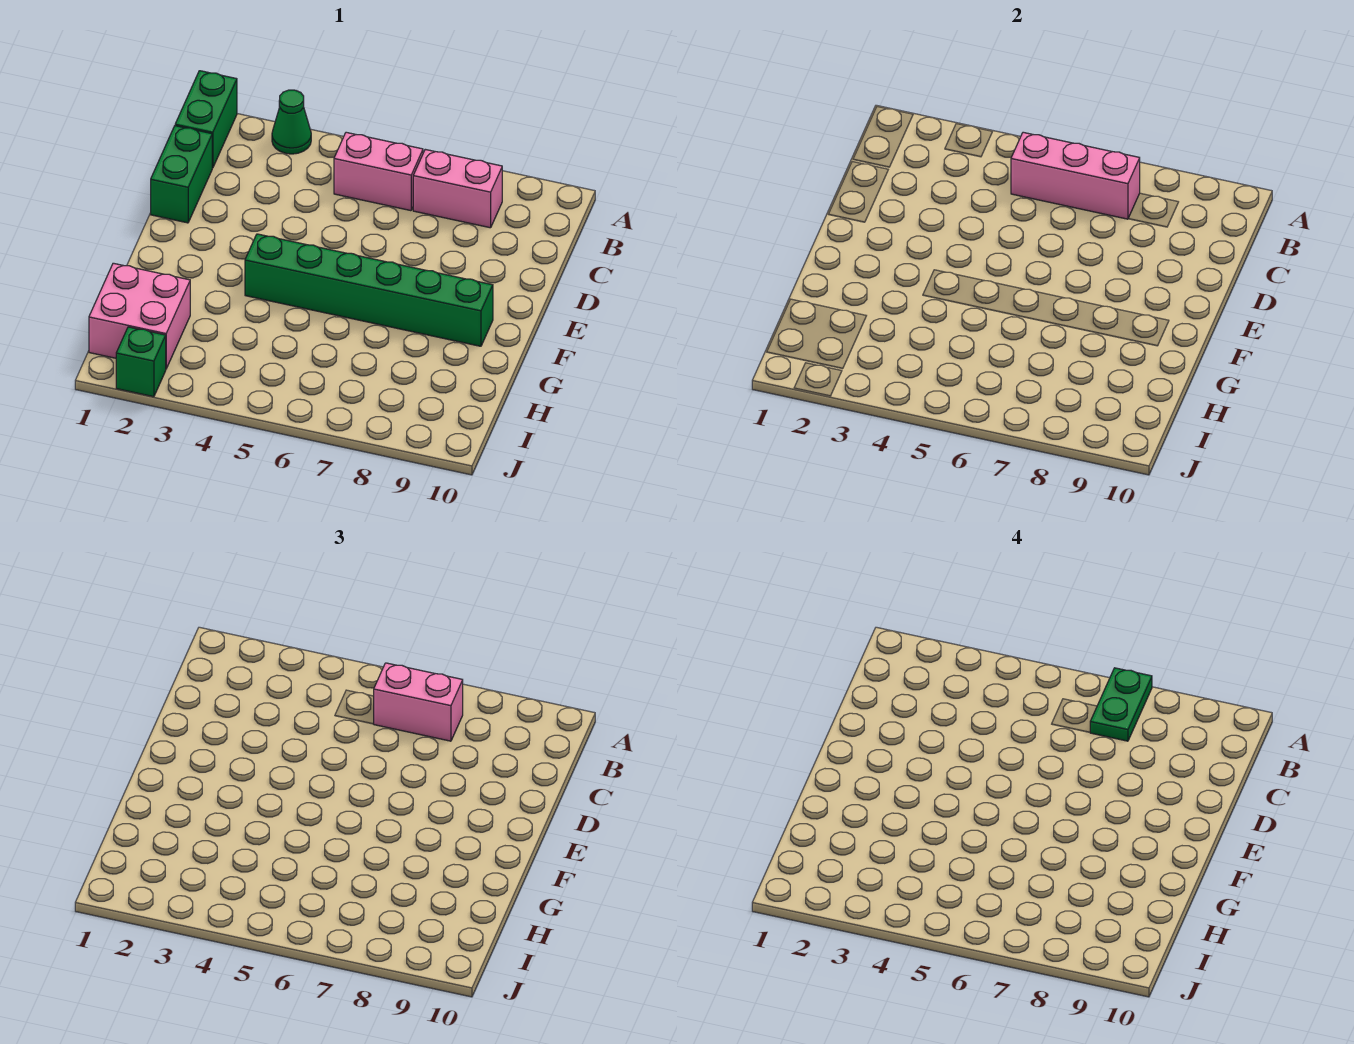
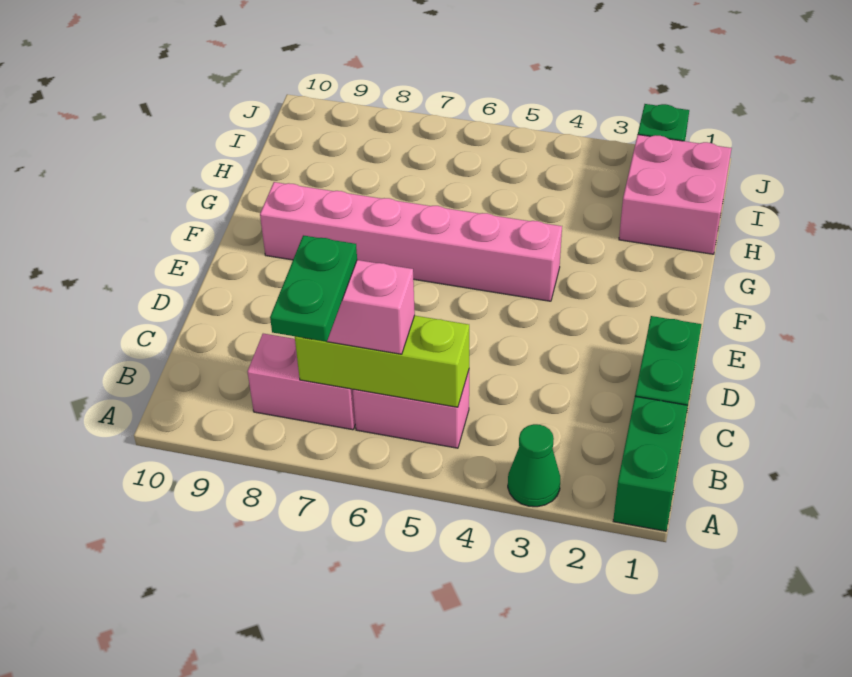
pink 1x3 brick [1011,132,1140,219] -> lime 1x3 brick [295,316,469,407]
green 1x6 brick [245,234,493,346] -> pink 1x6 brick [260,182,562,301]

